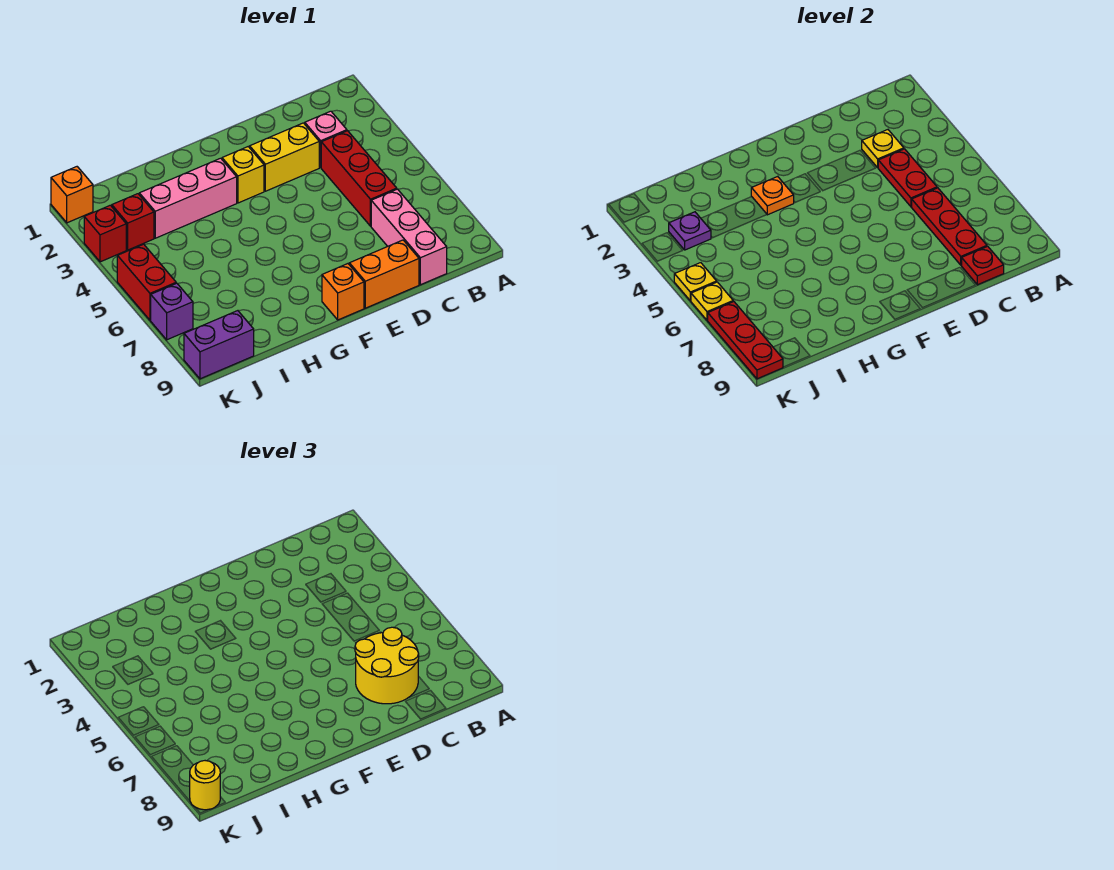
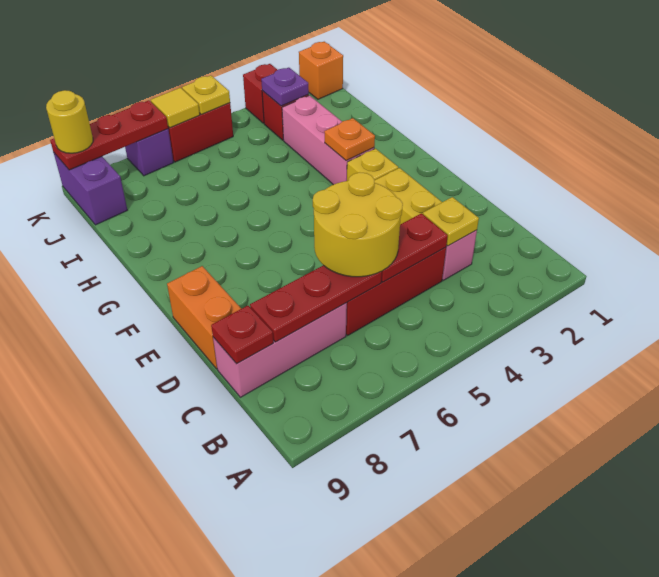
yellow 2x2 round brick [355,627,419,704] -> yellow 2x2 round brick moved to [313,172,403,277]
orange 1x1 brick [322,264,364,320] -> none
yellow 1x1 plate [691,282,733,320] -> yellow 1x1 tile [151,88,200,128]

